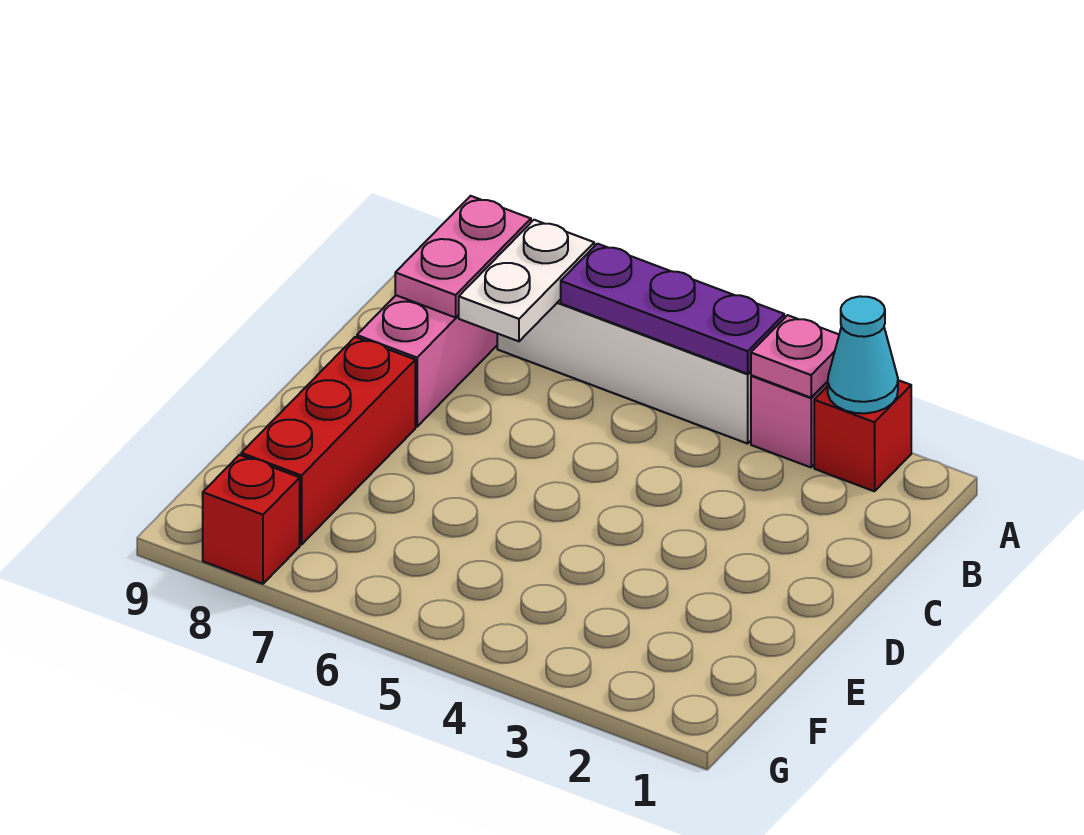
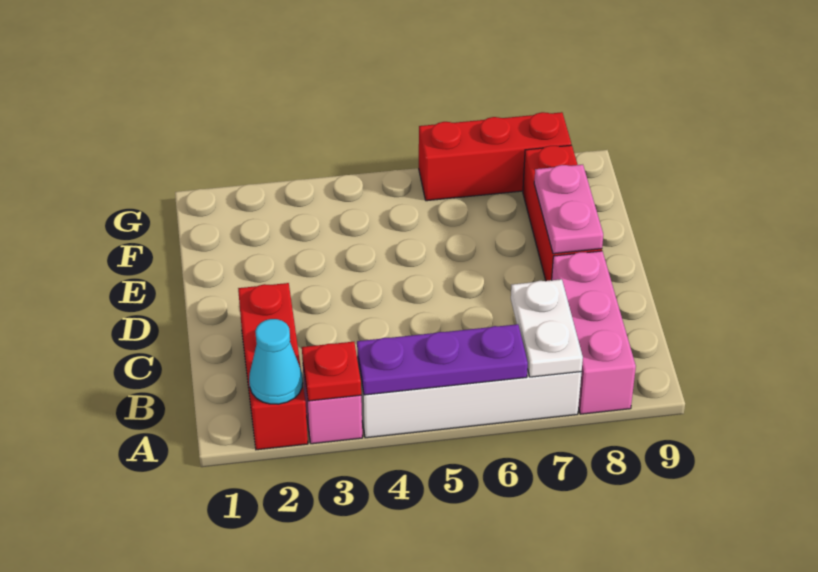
red 1x1 brick [814,380,911,491] -> red 1x3 brick [238,283,308,450]
pink 1x1 plate [751,315,839,398] -> red 1x1 plate [302,342,361,401]
pink 1x2 plate [395,196,531,318] -> pink 1x2 plate moved to [534,165,603,254]
red 1x1 brick [203,455,300,584] -> red 1x3 brick [419,112,571,201]

